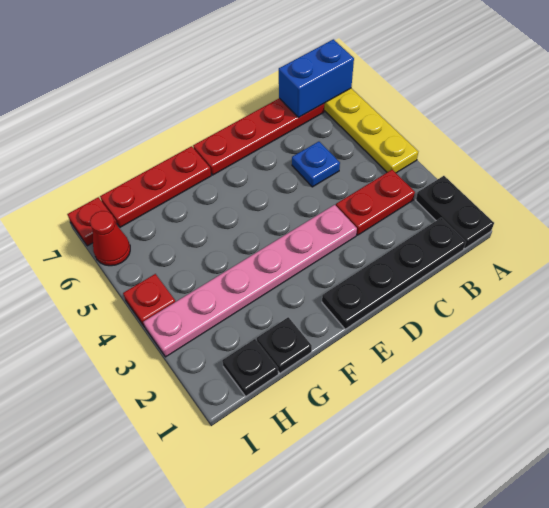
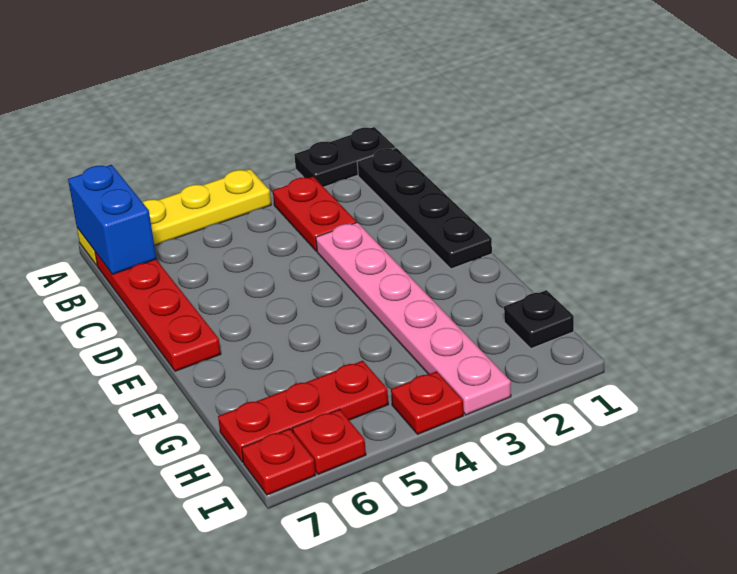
blue 1x1 plate [292,142,340,187] -> none
red 1x3 plate [100,146,211,227] -> red 1x3 plate turned to [218,361,388,462]
black 1x1 plate [257,317,312,373] -> none
red 1x1 cone [90,211,130,266] -> red 1x1 plate [292,409,366,474]

